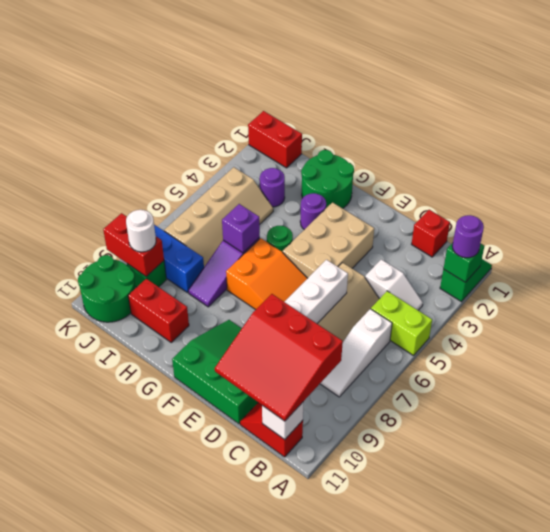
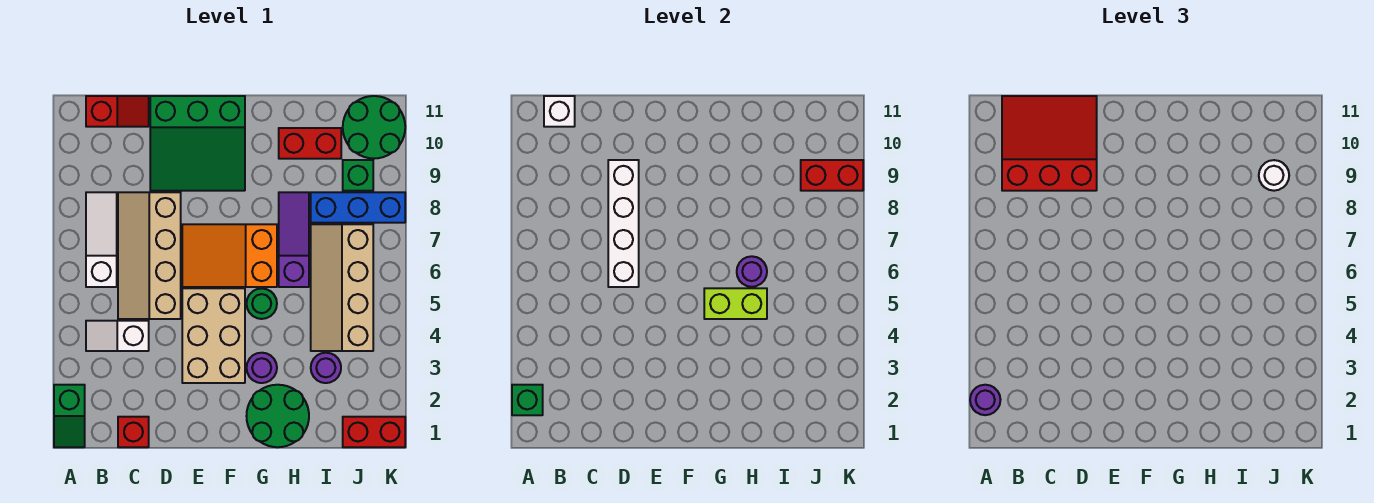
lime 1x2 brick [371,291,432,356] -> lime 1x2 brick moved to [704,288,767,319]
purple 1x1 brick [222,204,260,253] -> purple 1x1 round brick [737,256,767,287]

